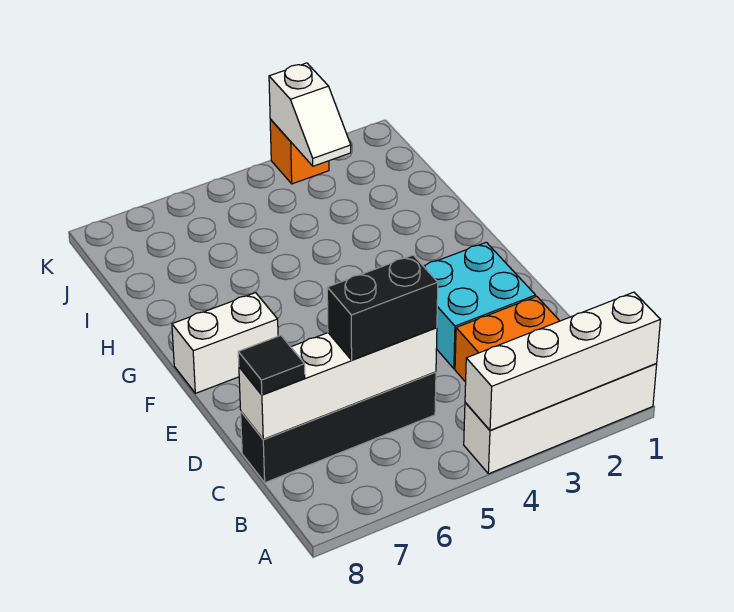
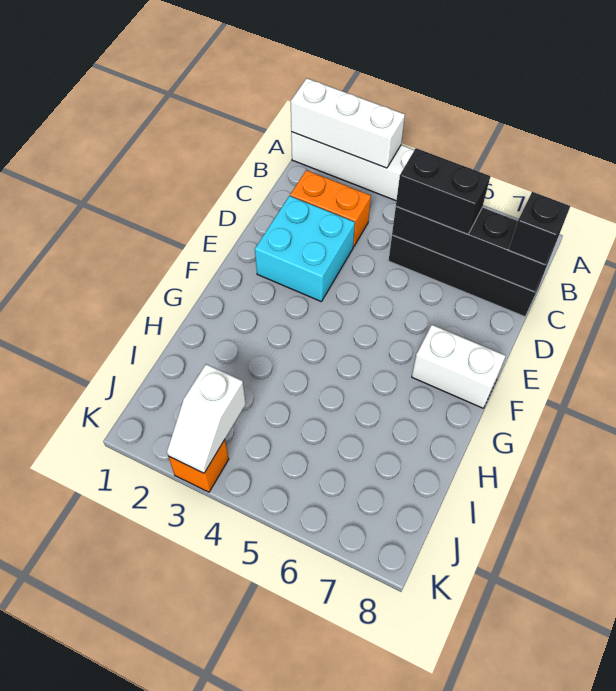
white 1x4 brick [465,292,660,430] -> white 1x3 brick [291,78,405,168]
white 1x4 brick [239,328,437,439] -> black 1x4 brick [392,207,556,292]
black 1x1 tile [238,335,305,395] -> black 1x1 brick [509,192,570,265]
white 1x2 slope [269,63,351,166] -> white 1x2 slope turned to [167,364,246,473]

